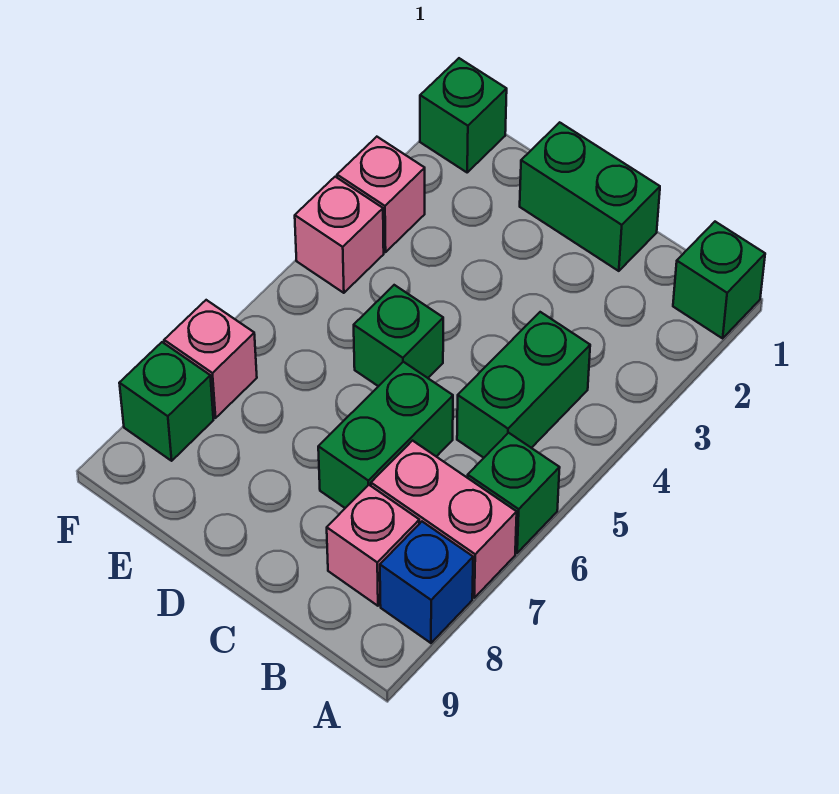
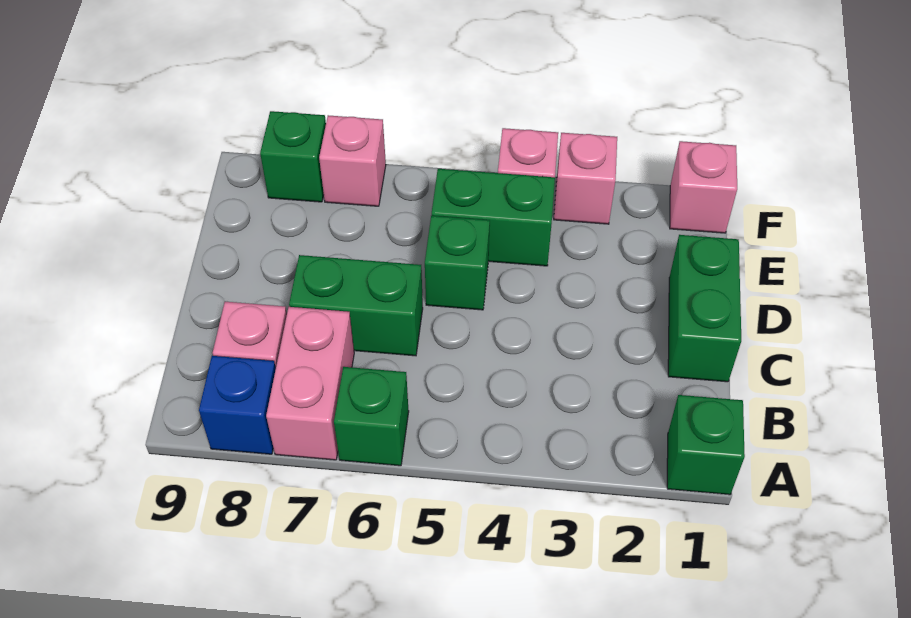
green 1x2 brick [457,312,590,458] -> green 1x2 brick moved to [432,169,555,266]
green 1x1 brick [420,58,507,172] -> pink 1x1 brick [670,141,737,233]

